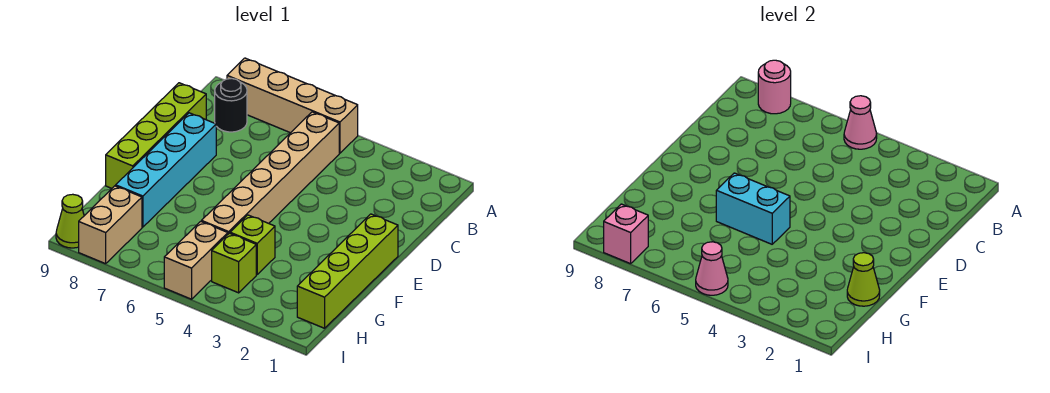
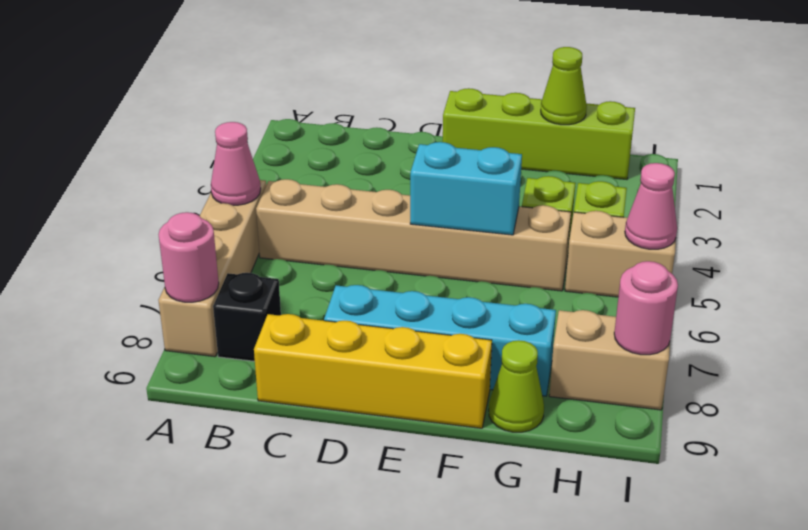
black 1x1 round brick [215,78,247,132] -> black 1x1 brick [213,273,281,361]
lime 1x4 brick [106,83,206,188] -> yellow 1x4 brick [254,314,492,428]
cyan 1x2 brick [716,173,790,244] -> cyan 1x2 brick turned to [410,142,522,235]
pink 1x1 brick [604,204,648,264] -> pink 1x1 round brick [614,261,678,355]
lime 1x1 cone [56,194,84,248] -> lime 1x1 cone moved to [489,340,544,432]

